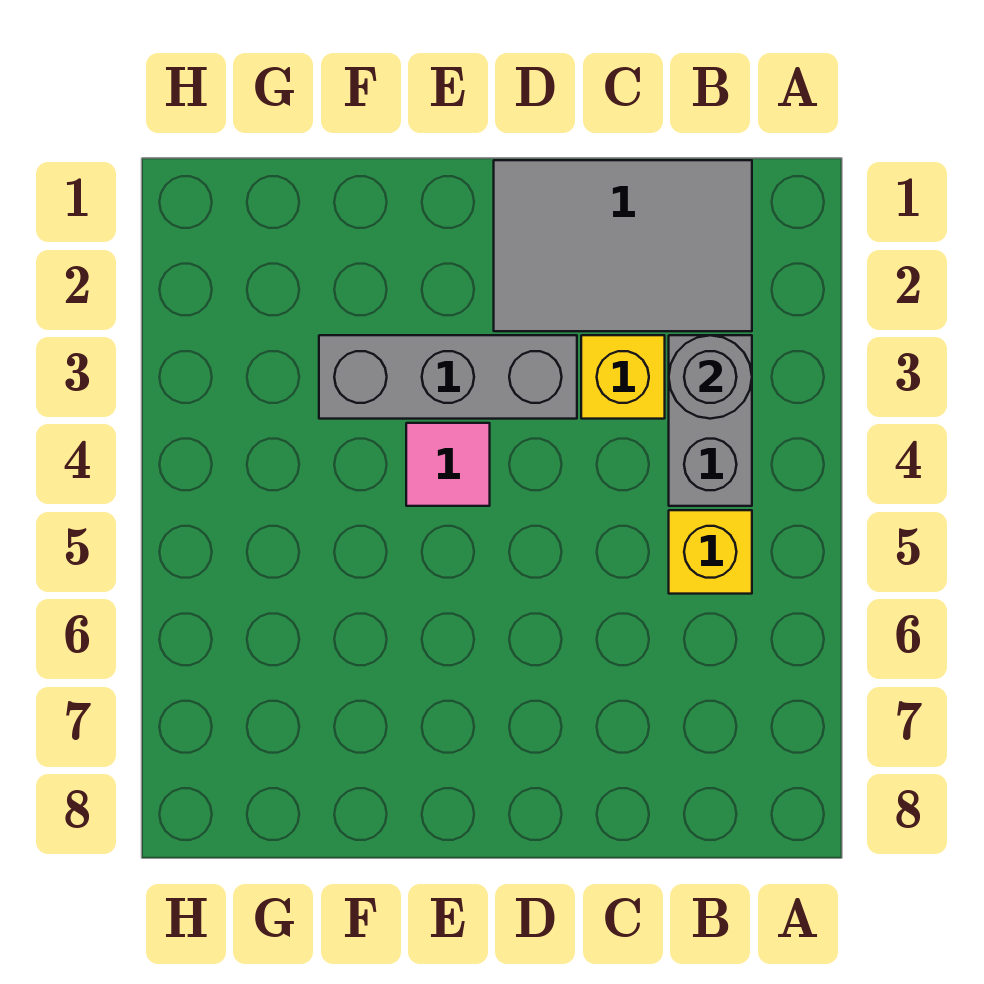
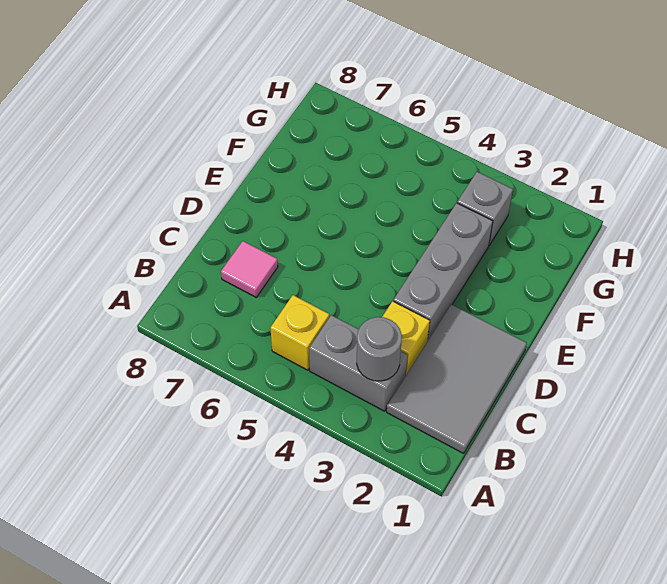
pink 1x1 tile [406,423,490,506] -> pink 1x1 tile moved to [221,241,278,297]
none -> grey 1x1 brick [457,172,513,245]

